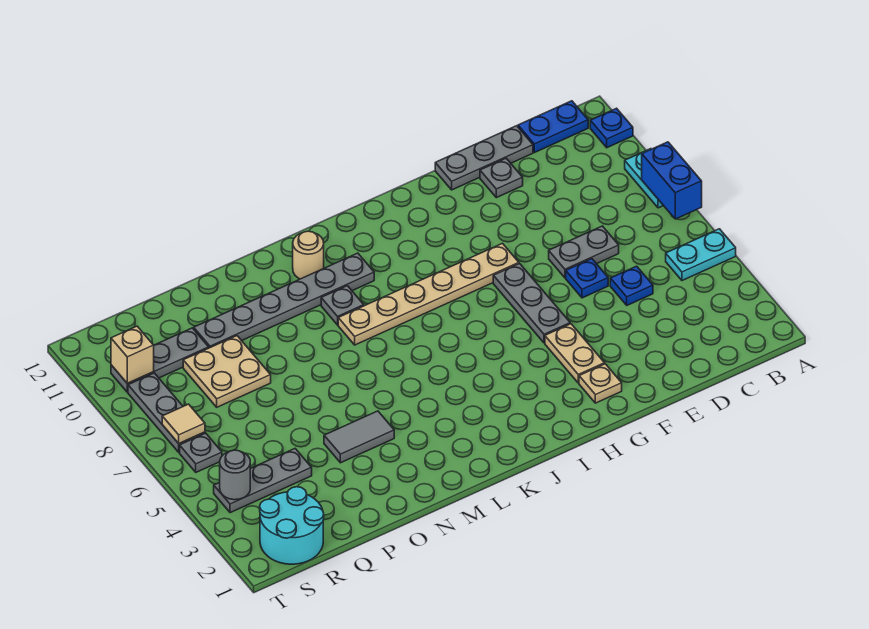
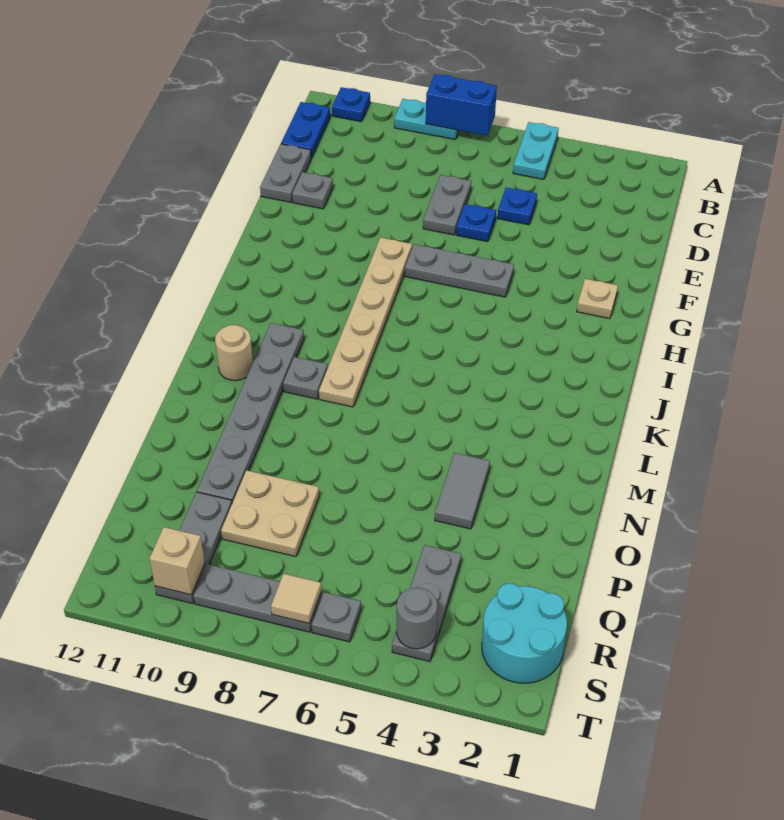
grey 1x3 plate [435,126,533,190] -> grey 1x2 plate [260,144,311,202]
tan 1x2 plate [545,324,605,383] -> none

